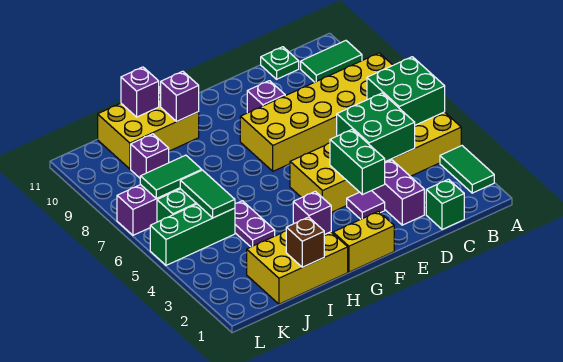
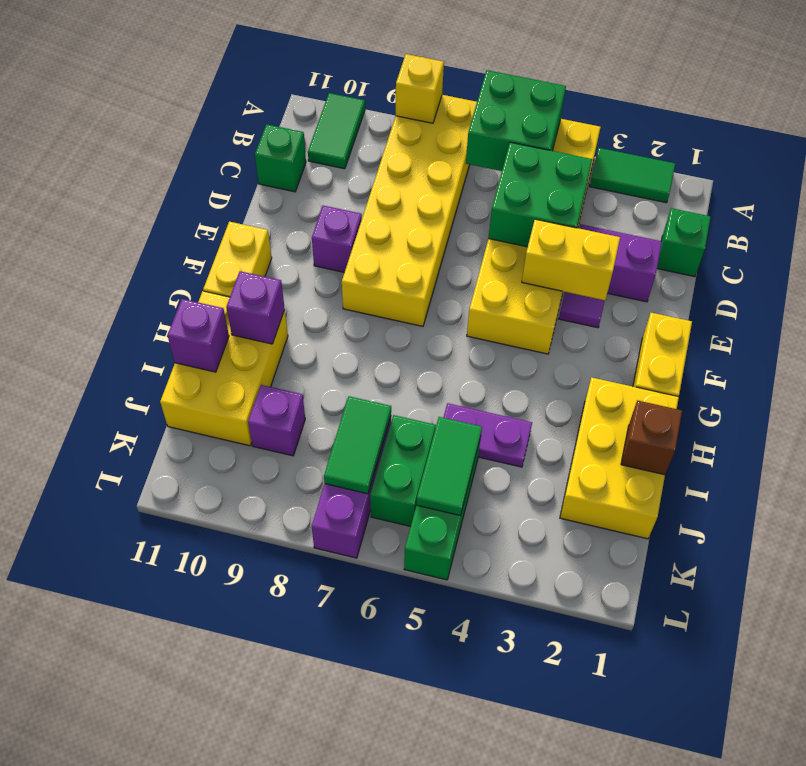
none -> yellow 1x1 brick [396,54,444,123]
green 1x1 plate [261,47,299,79] -> green 1x1 brick [255,124,306,192]
green 1x2 brick [330,130,385,195] -> yellow 1x2 brick [522,219,620,300]
none -> yellow 1x2 brick [203,222,272,297]
purple 1x1 brick [293,191,331,235] -> none
green 1x2 tile [180,170,235,218] -> green 1x2 tile turned to [416,417,482,516]

